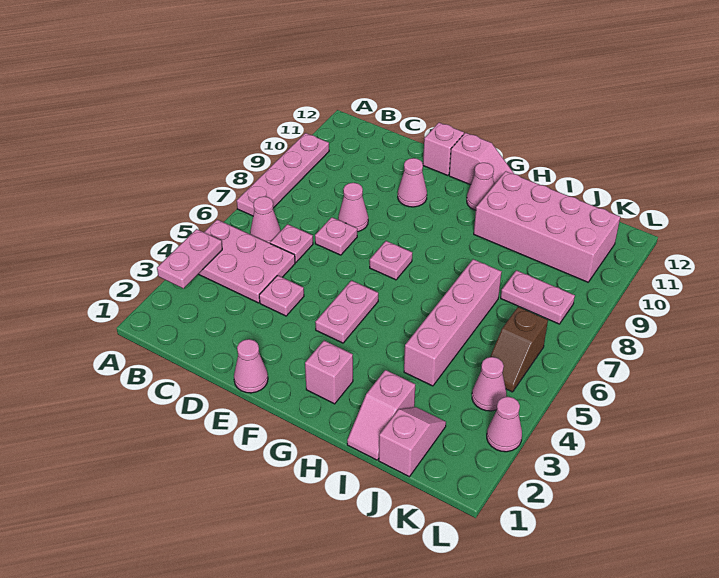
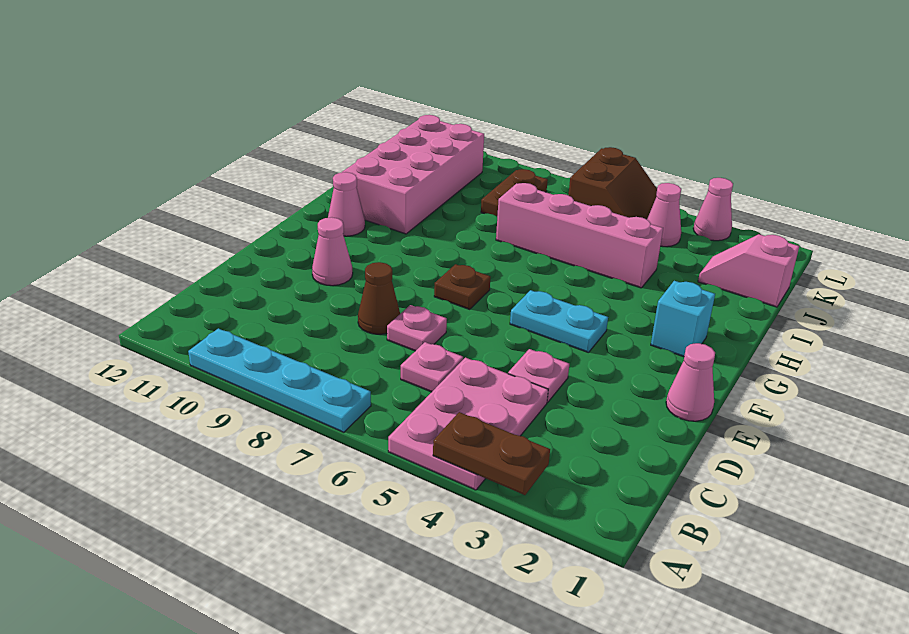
pink 1x2 plate [157,229,222,289] -> brown 1x2 plate [433,412,550,495]
pink 1x4 plate [237,133,329,216] -> cyan 1x4 plate [188,328,371,432]
pink 1x1 cone [250,196,281,243] -> none
pink 1x1 cone [338,183,368,232] -> brown 1x1 cone [358,262,400,334]
pink 1x1 brick [423,123,464,176] -> none
pink 1x2 plate [315,281,378,343] -> cyan 1x2 plate [510,290,608,353]
pink 1x1 plate [370,241,412,280] -> brown 1x1 plate [434,264,490,309]
pink 1x2 slope [449,133,514,185] -> none
pink 1x1 brick [305,341,353,404] -> cyan 1x1 brick [651,281,715,357]
pink 1x2 slope [347,370,415,460] -> none
pink 1x2 plate [501,270,575,324] -> brown 1x2 plate [481,169,548,216]
brown 1x2 slope [490,307,548,392] -> brown 2x2 slope [568,147,657,219]

